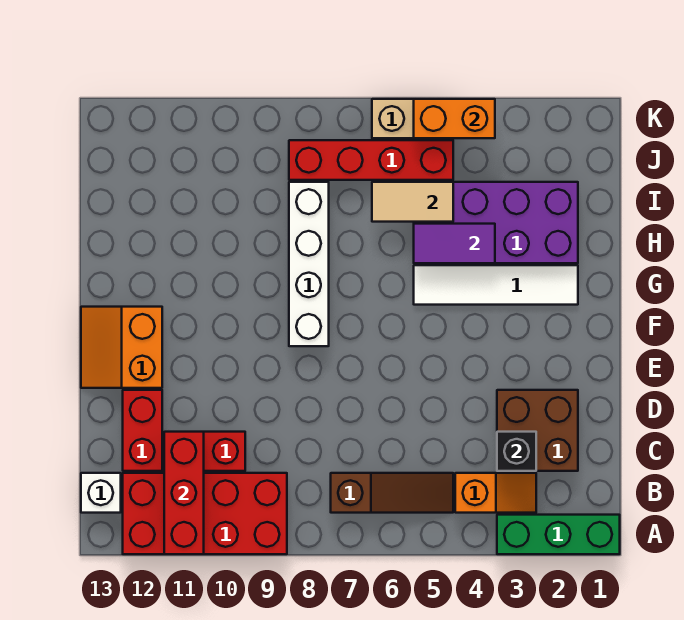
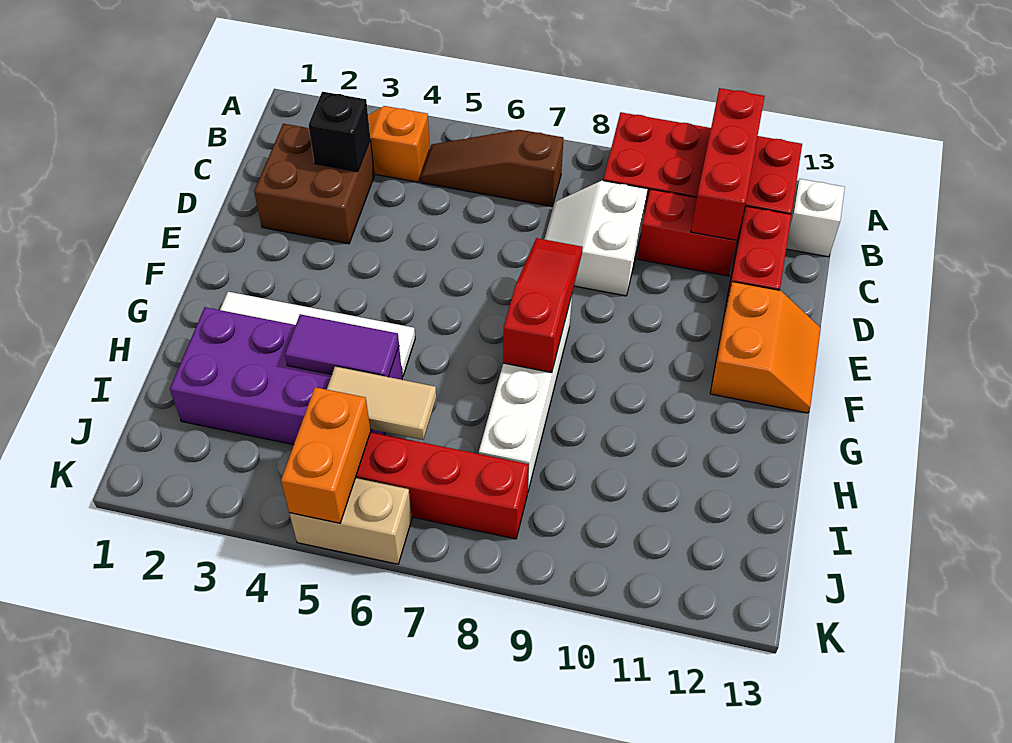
green 1x3 brick [497,515,620,554] -> none
none -> white 2x2 slope [544,181,648,296]
none -> red 1x3 slope [503,238,583,373]
orange 1x2 brick [414,99,495,138] -> orange 1x2 brick turned to [281,387,371,523]

